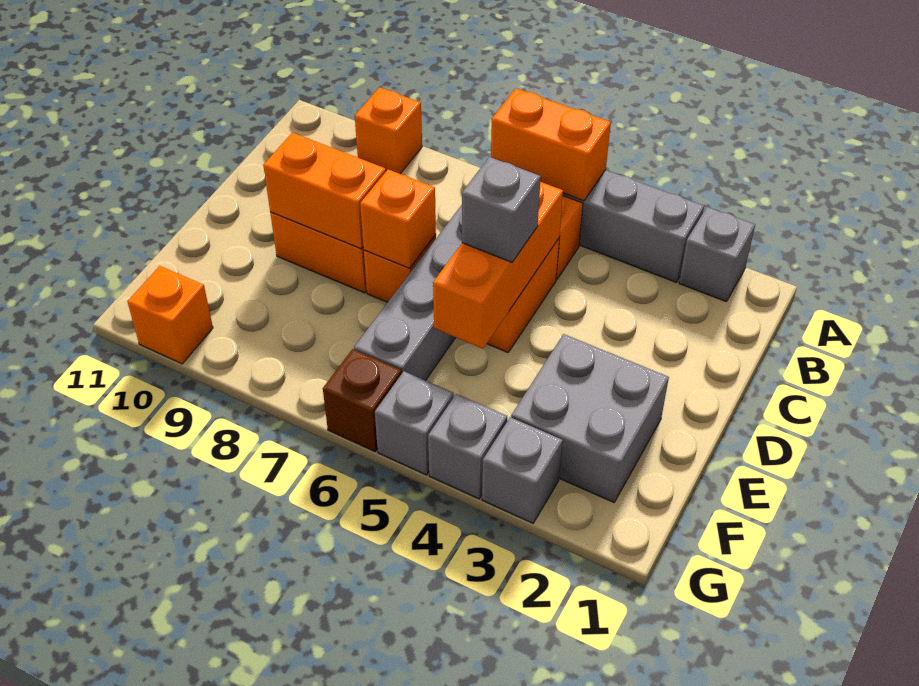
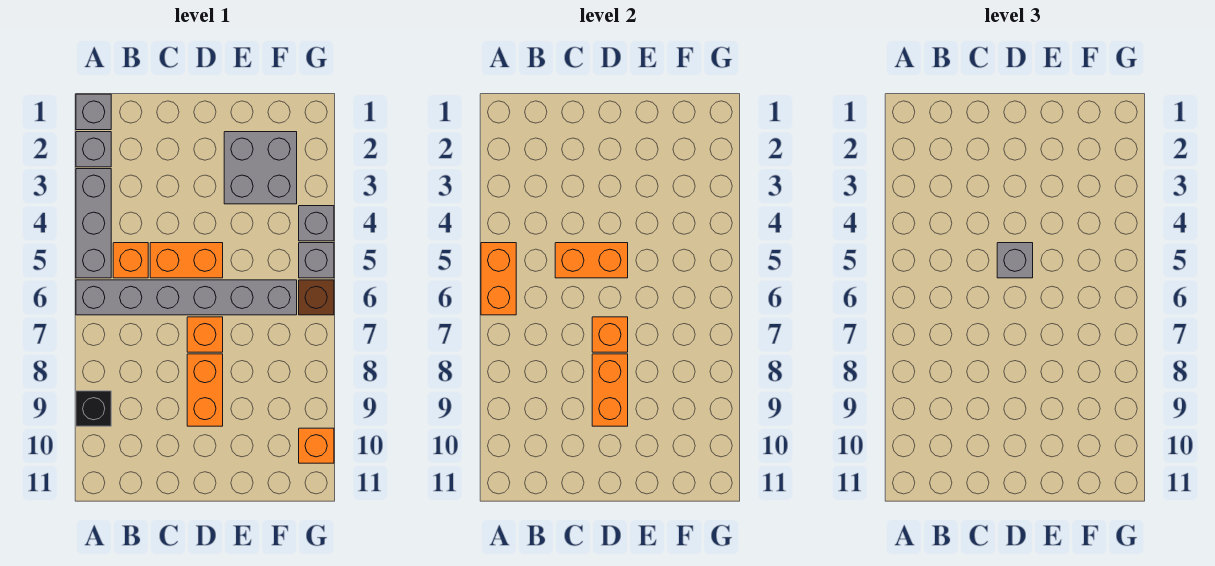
orange 1x1 brick [355,87,422,174] -> black 1x1 brick [76,391,111,426]
orange 1x3 brick [433,182,563,349] -> orange 1x2 brick [555,243,628,278]
grey 1x1 brick [482,417,563,523] -> grey 1x1 brick moved to [76,94,111,130]

